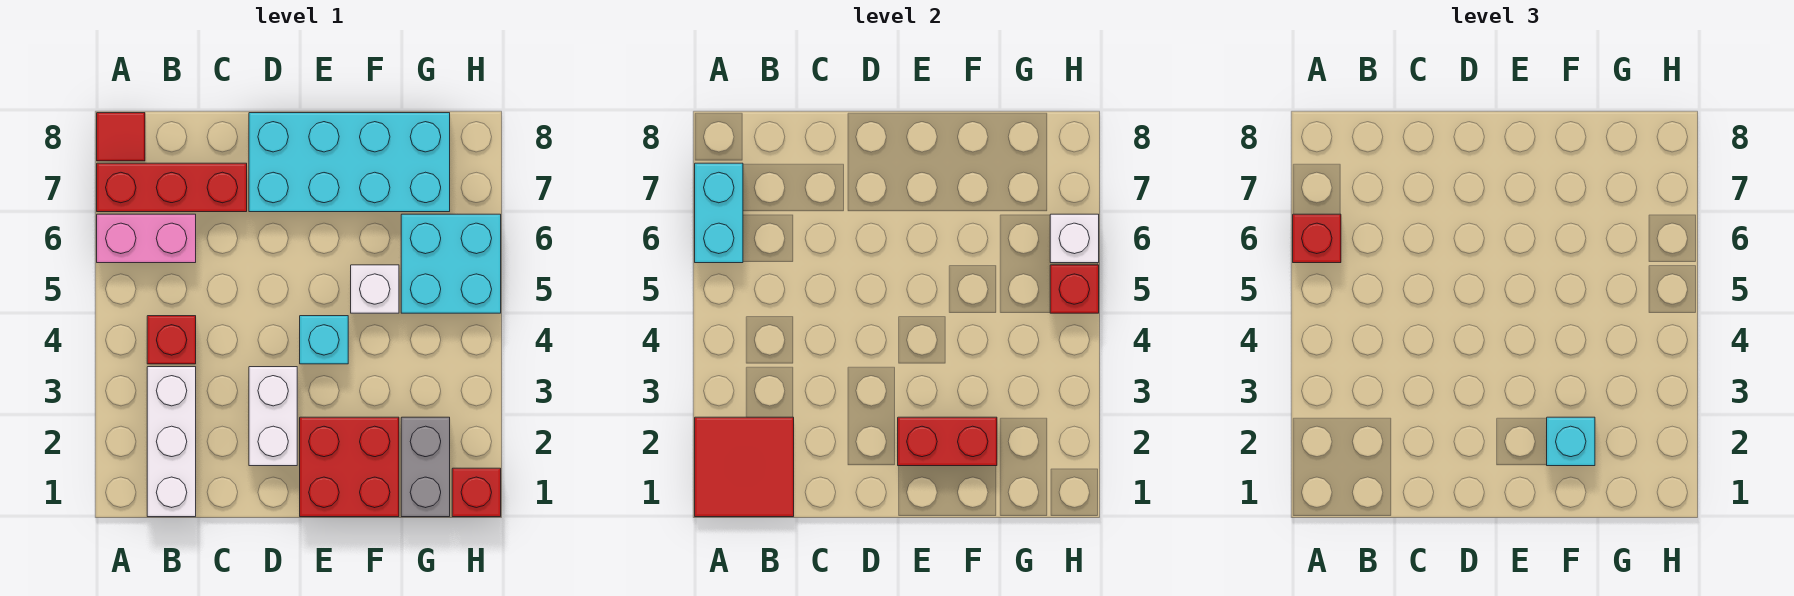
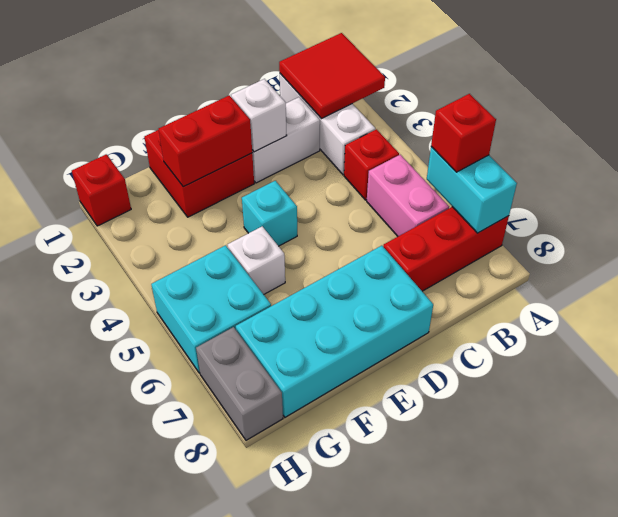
pink 1x2 brick [97,214,196,263] -> pink 1x2 brick turned to [367,155,449,236]
red 1x1 tile [97,113,145,161] -> none
white 1x2 brick [249,367,297,466] -> white 1x2 brick turned to [252,97,320,183]
cyan 1x1 brick [1547,417,1595,466] -> none
grey 1x2 brick [401,417,450,517] -> grey 1x2 brick moved to [196,327,283,440]
red 1x1 brick [1050,265,1099,313] -> none
white 1x1 brick [1050,214,1099,263] -> white 1x1 brick moved to [231,79,287,152]

